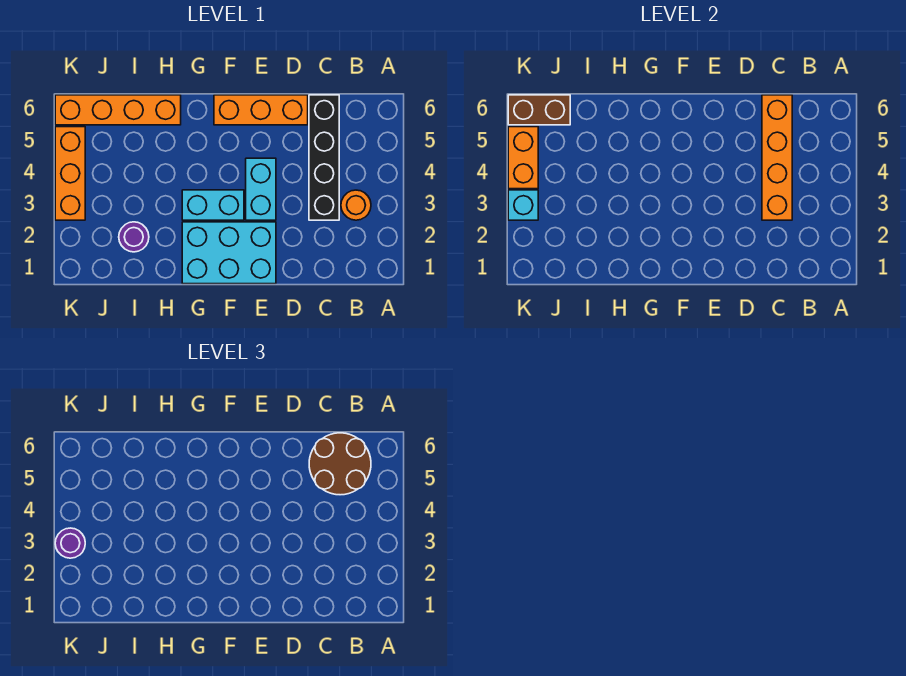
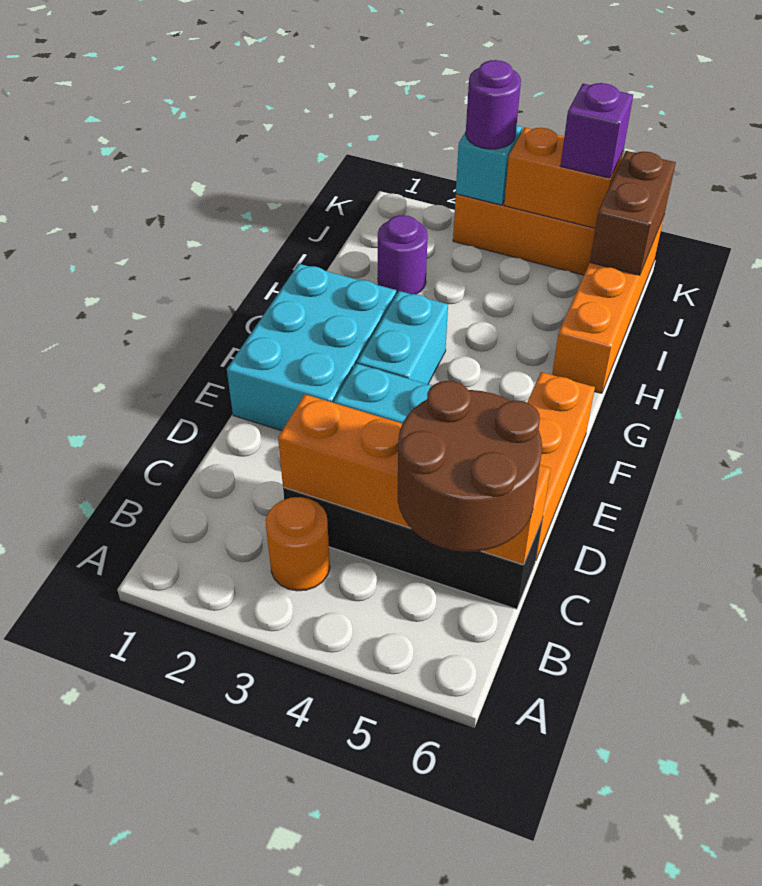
none -> purple 1x1 brick [561,83,633,178]

